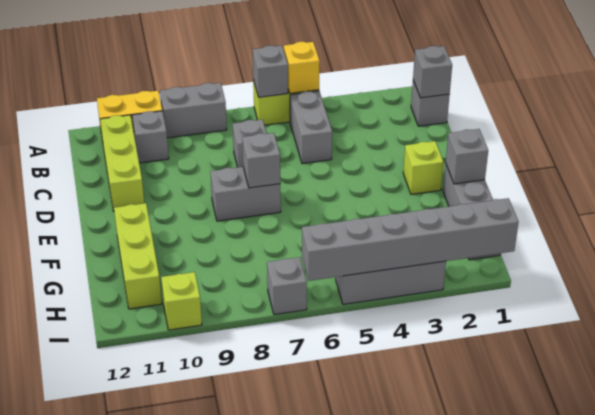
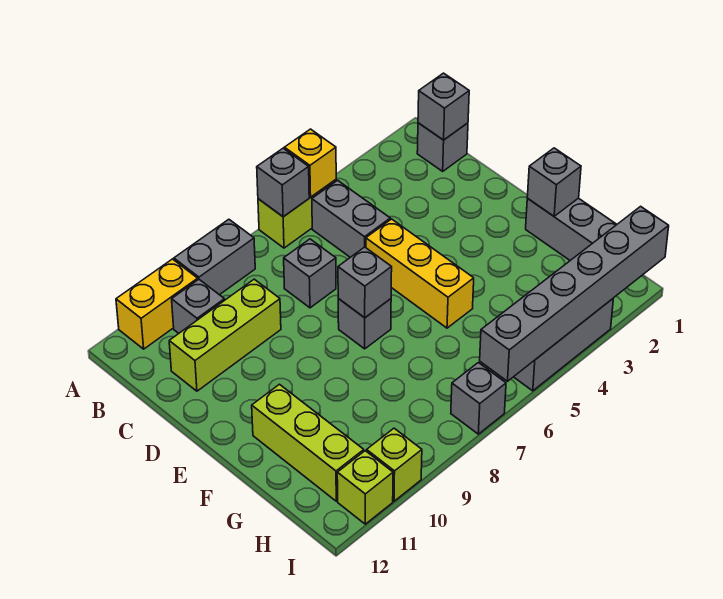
lime 1x3 brick [100,115,144,211] -> lime 1x3 brick turned to [169,279,281,391]
none -> yellow 1x3 brick [366,219,474,328]
lime 1x1 brick [403,141,444,194] -> lime 1x1 brick moved to [337,451,393,524]
grey 1x2 brick [210,167,281,221] -> grey 1x1 brick [338,299,391,349]

